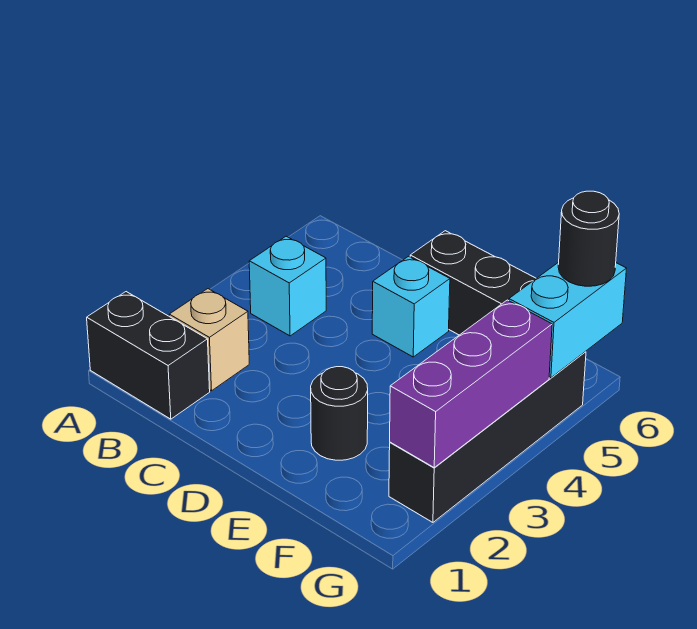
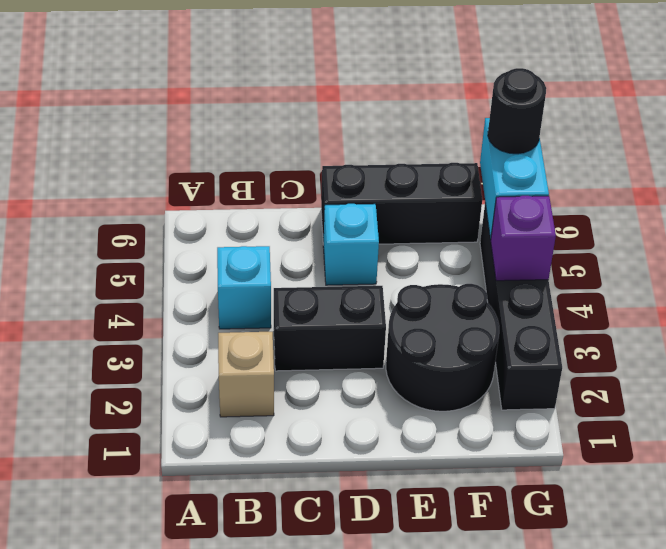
black 1x2 brick [87,292,210,419] -> black 1x2 brick moved to [274,286,386,371]
black 1x1 round brick [311,367,368,460] -> black 2x2 round brick [386,284,499,411]
purple 1x3 brick [390,300,552,467] -> purple 1x1 brick [491,196,556,281]

